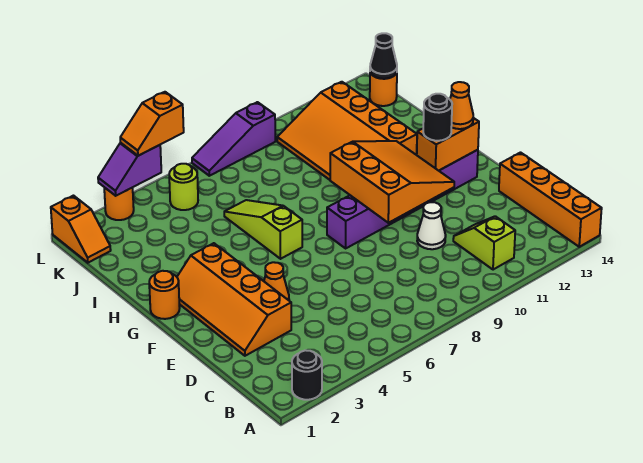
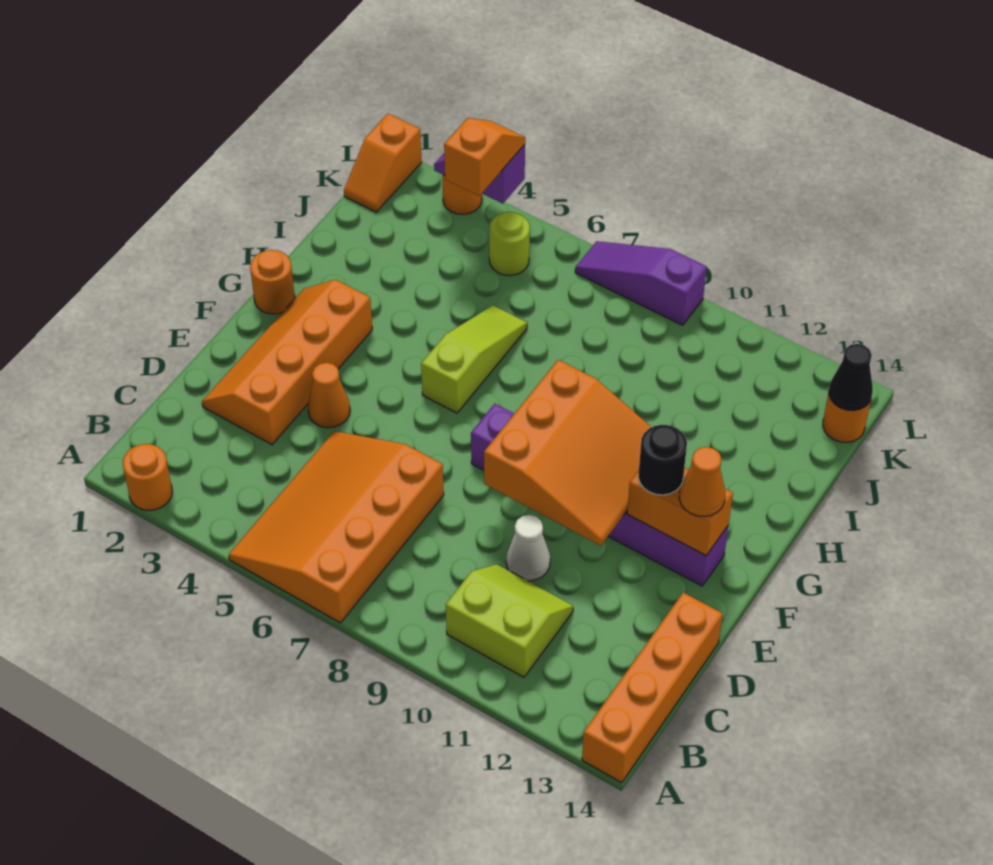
black 1x1 round brick [292,350,322,400] -> orange 1x1 round brick [123,444,172,510]
lime 1x2 slope [453,216,515,270] -> lime 2x2 slope [446,564,573,677]
orange 3x4 slope [277,82,417,180] -> orange 3x4 slope moved to [229,431,444,623]
orange 1x2 slope [120,92,184,156] -> orange 1x2 slope turned to [444,118,525,196]

